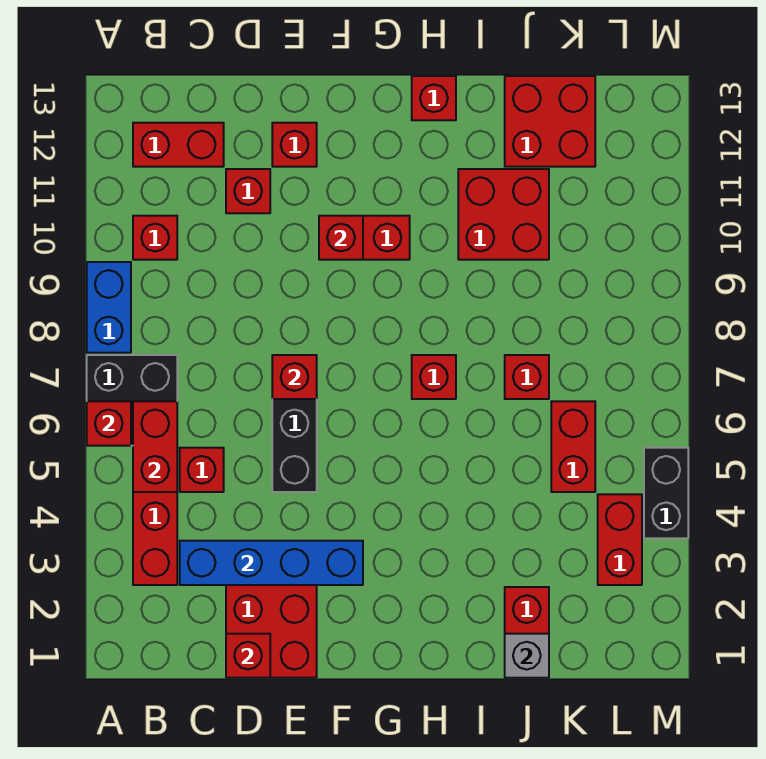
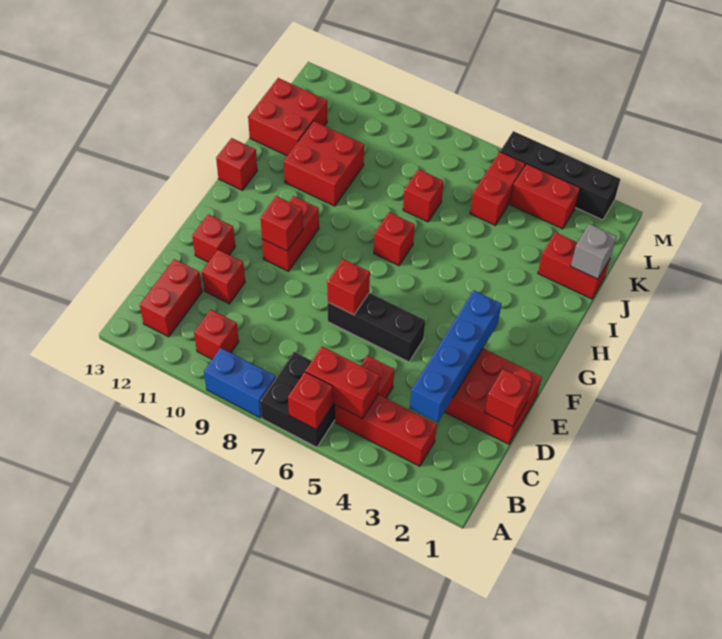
red 1x2 brick [551,401,595,492] -> red 1x2 brick turned to [470,152,525,225]
black 1x2 brick [644,448,688,538] -> black 1x4 brick [500,131,620,220]

